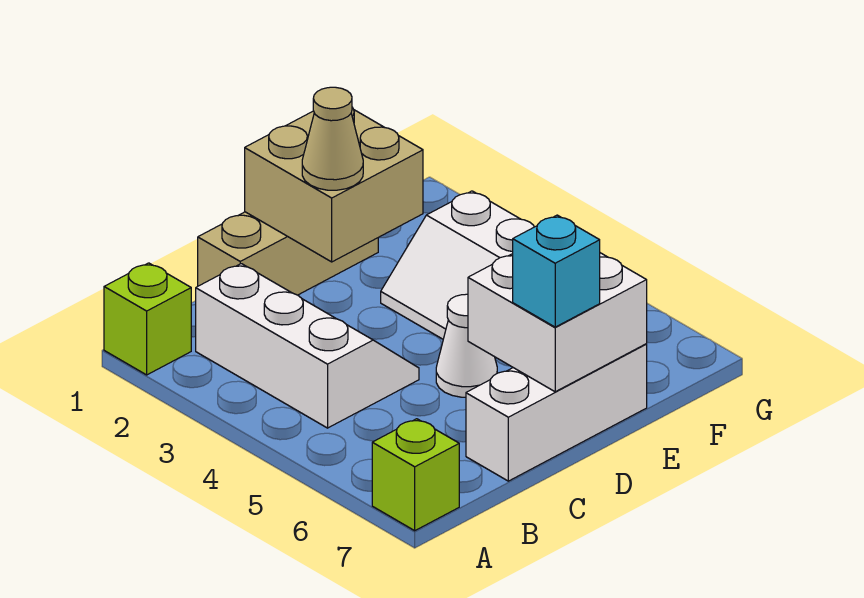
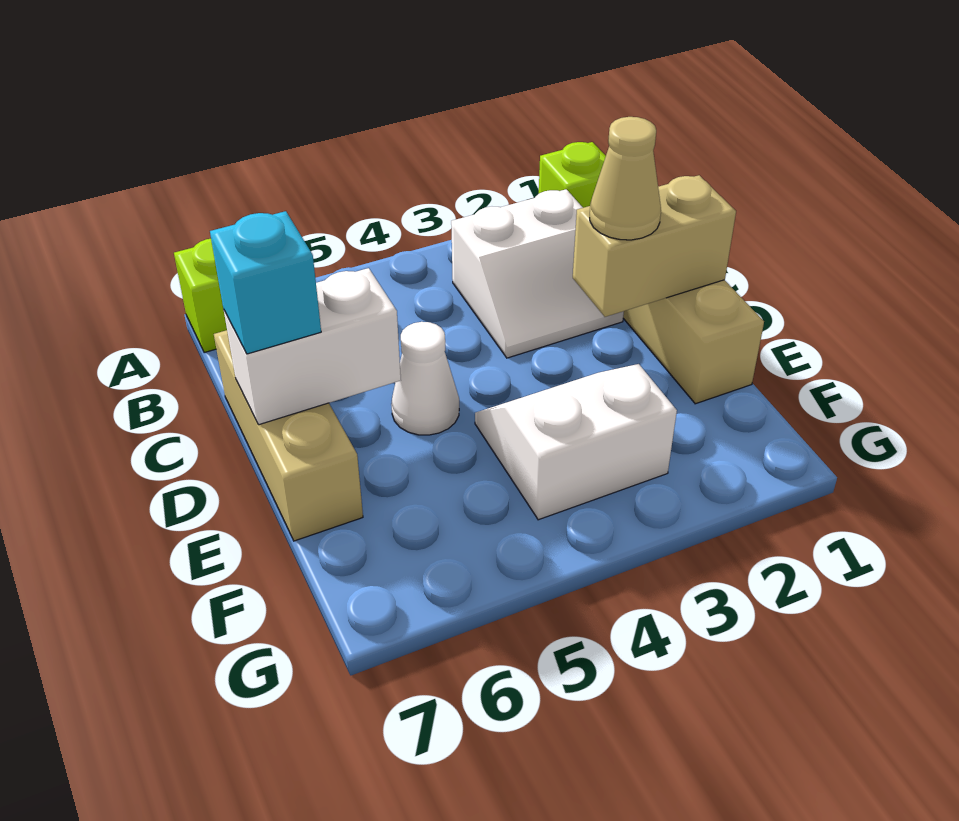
white 2x3 slope [196,264,419,428] -> white 2x2 slope [451,189,624,358]
white 1x3 brick [466,344,647,481] -> tan 1x3 brick [214,330,363,541]
tan 2x2 brick [245,107,423,262] -> tan 1x2 brick [573,175,736,317]
white 2x2 brick [468,253,647,392] -> white 1x2 brick [224,268,401,425]

